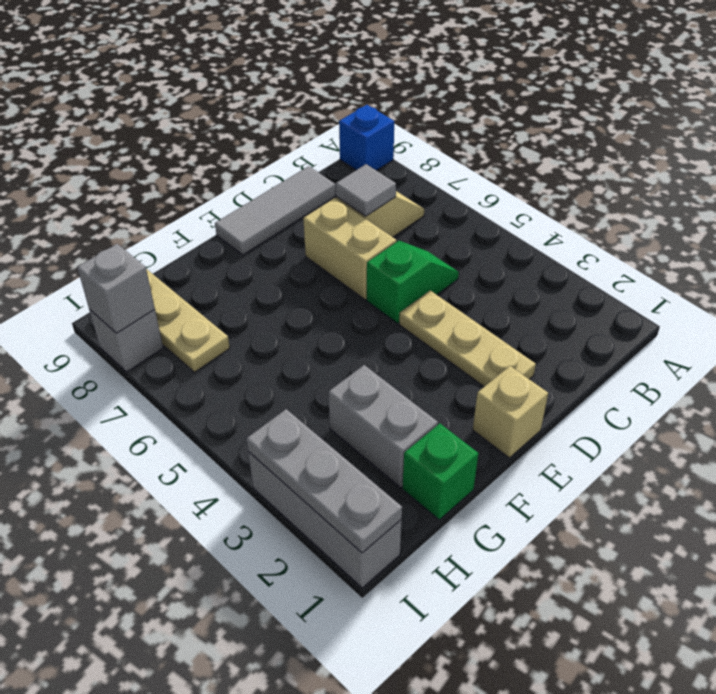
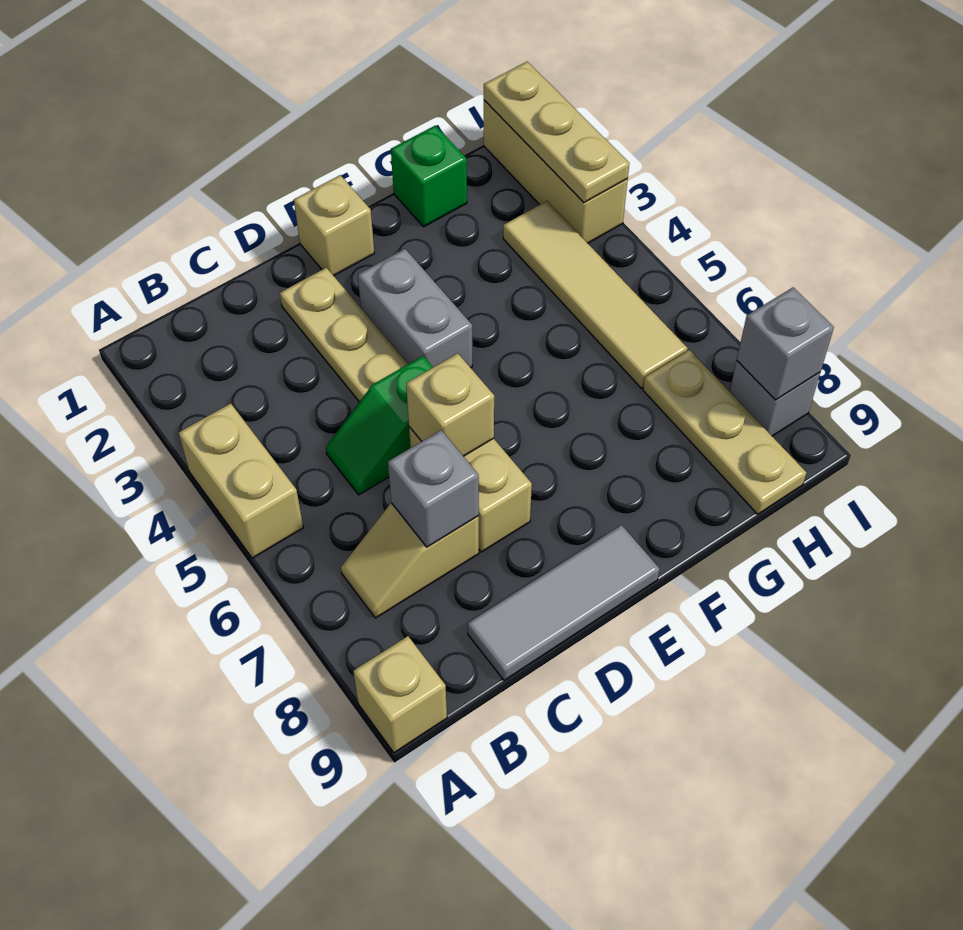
none -> tan 1x2 brick [179,403,303,558]
blue 1x1 brick [339,105,394,171] -> tan 1x1 brick [353,636,447,753]
grey 1x1 tile [336,164,396,216] -> grey 1x1 brick [388,430,479,547]
none -> tan 1x1 brick [406,353,494,456]
grey 1x2 brick [329,365,438,488] -> grey 1x2 brick moved to [358,249,472,368]
none -> tan 1x4 tile [503,201,688,388]
grey 1x3 brick [248,452,402,588] -> tan 1x3 brick [484,100,628,243]
grey 1x3 plate [246,409,402,553] -> tan 1x3 plate [484,62,629,202]

